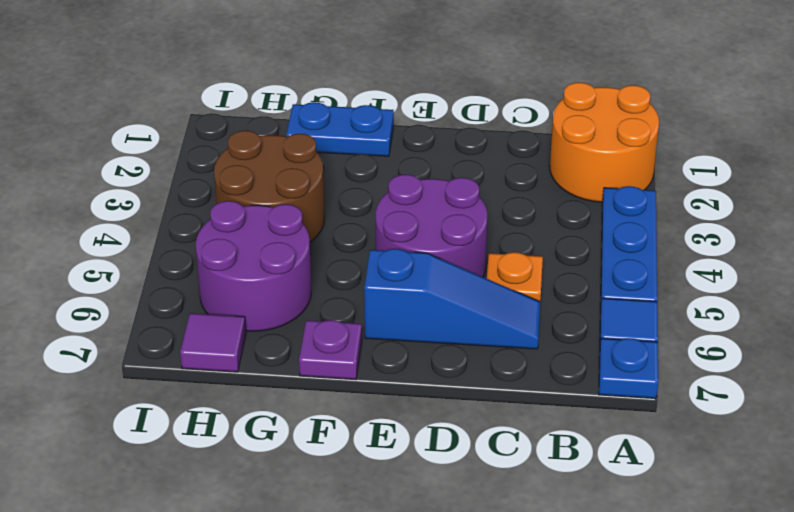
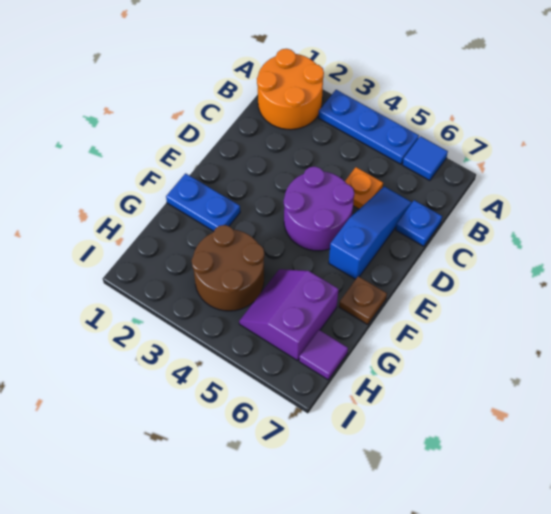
blue 1x1 plate [599,338,658,398] -> blue 1x1 plate moved to [396,200,442,246]
blue 1x2 plate [286,102,394,156] -> blue 1x2 plate turned to [166,173,240,231]
purple 1x1 plate [299,320,362,380] -> brown 1x1 plate [339,276,387,325]
purple 2x2 round brick [196,201,311,331] -> purple 2x2 slope [239,269,338,361]

